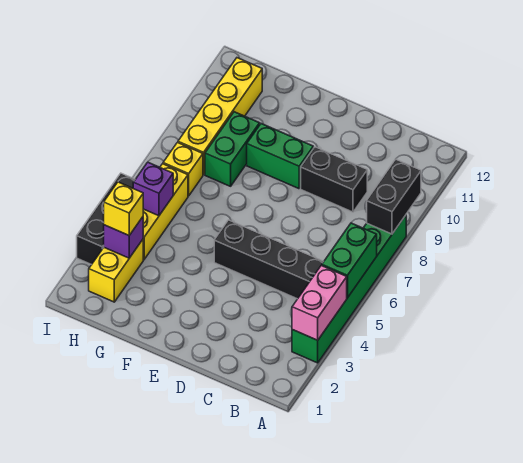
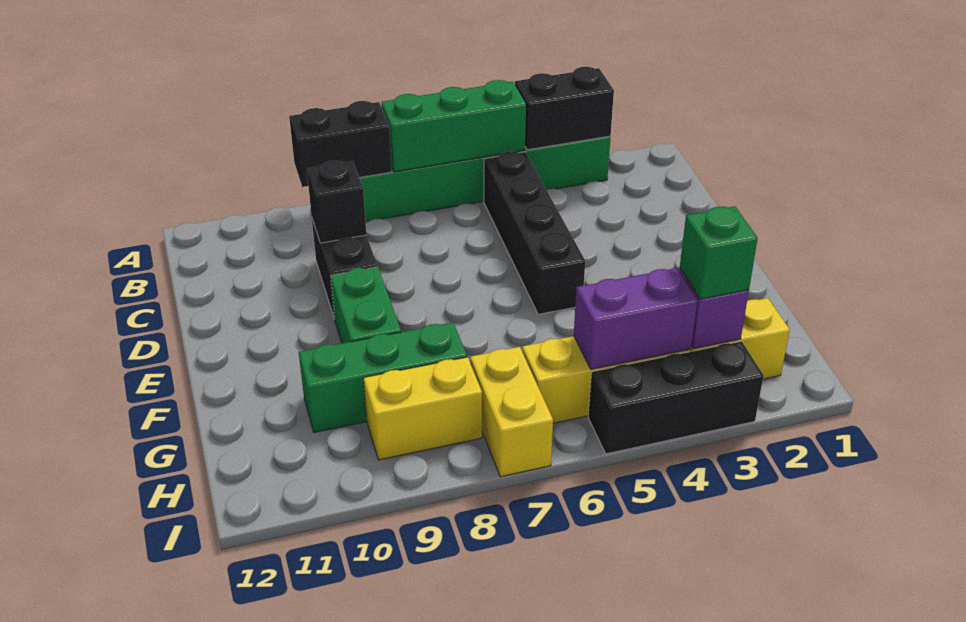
pink 1x2 brick [292,265,347,340] -> black 1x2 brick [515,67,614,150]
green 1x2 brick [322,223,377,298] -> green 1x3 brick [382,80,526,172]
none -> black 1x1 brick [307,161,366,243]
green 1x2 brick [205,112,260,186] -> green 1x3 brick [299,322,467,432]
yellow 1x1 brick [104,182,143,235] -> green 1x1 brick [680,206,758,299]
purple 1x1 brick [133,162,173,216] -> purple 1x2 brick [574,268,697,369]
yellow 1x1 brick [163,143,203,196] -> yellow 1x2 brick [470,347,553,477]
yellow 1x4 brick [178,58,262,175] -> yellow 1x2 brick [364,357,482,460]

